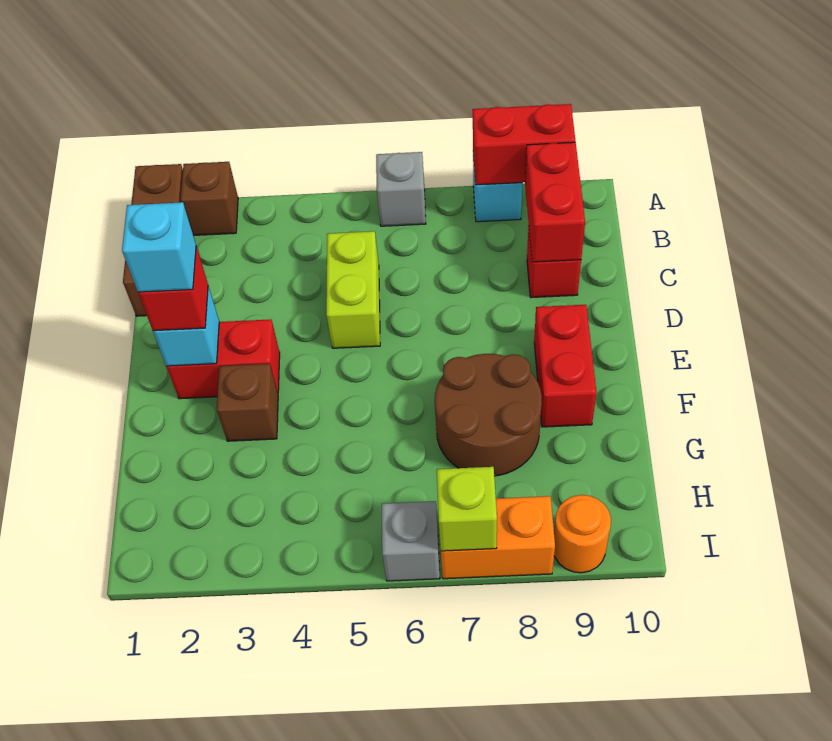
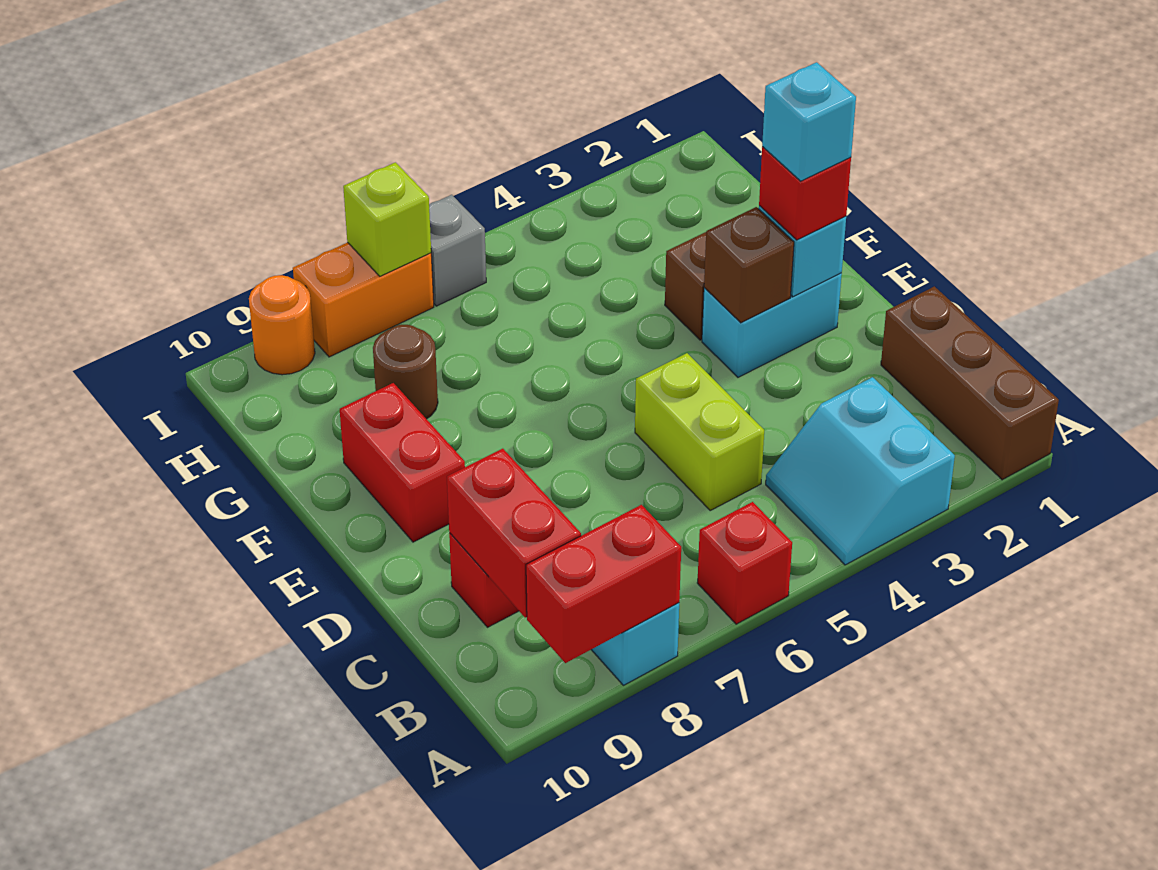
brown 1x1 brick [180,162,238,235] -> brown 1x1 brick moved to [704,207,794,323]
none -> cyan 2x2 slope [766,377,955,565]
grey 1x1 brick [376,152,426,226] -> red 1x1 brick [697,502,792,624]
red 1x2 brick [166,319,280,399] -> cyan 1x2 brick [702,273,842,377]
brown 2x2 round brick [435,354,542,476] -> brown 1x1 round brick [373,325,438,419]

